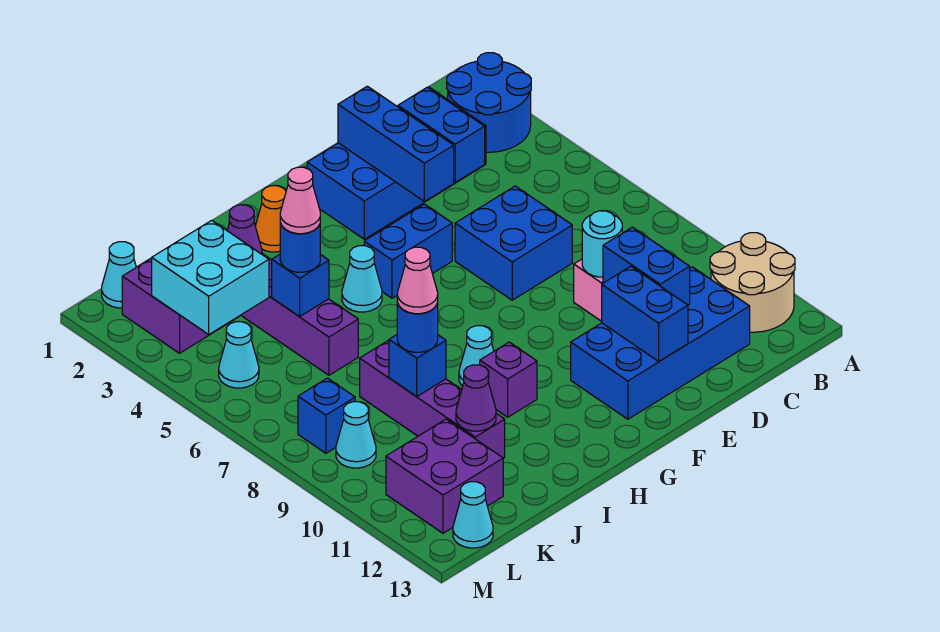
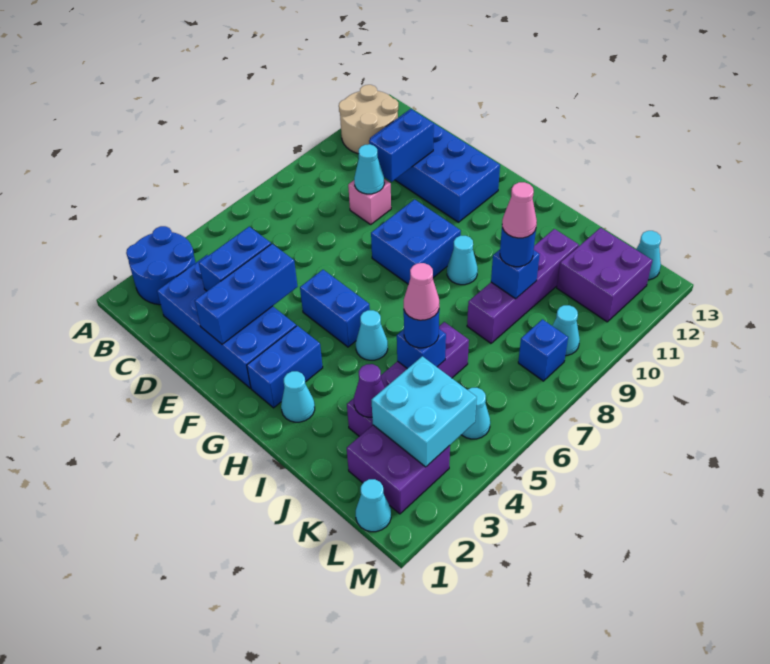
blue 2x2 brick [455,186,572,300] -> blue 2x2 brick moved to [371,199,461,284]
cyan 1x1 round brick [582,211,622,277] -> cyan 1x1 cone [354,144,384,194]
blue 1x2 brick [602,266,688,361] -> blue 1x2 brick moved to [247,326,323,408]
orange 1x1 cone [255,186,286,252] -> cyan 1x1 cone [281,371,315,422]
purple 1x1 brick [480,342,537,417] -> none
purple 1x1 cone [456,365,496,431] -> none

